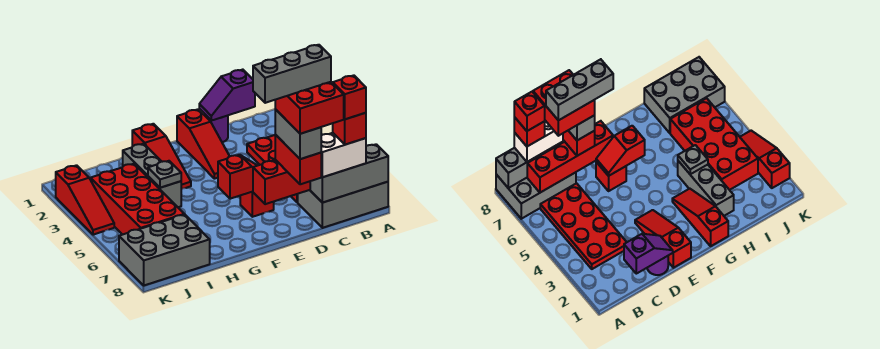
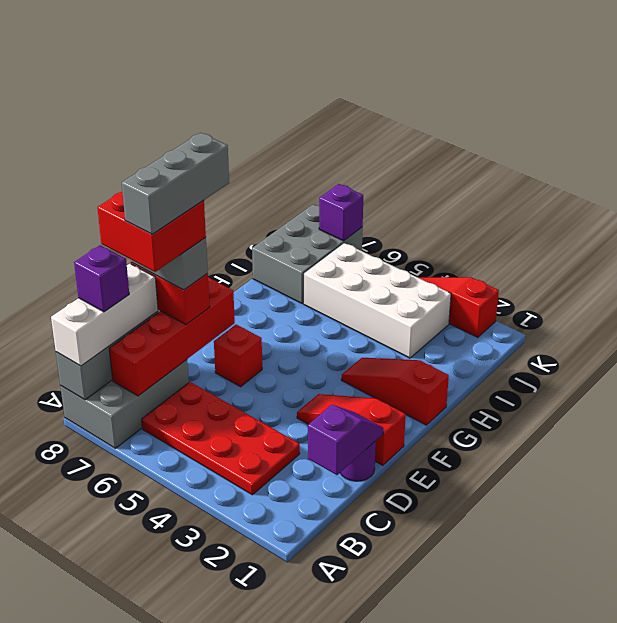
white 1x2 brick [321,133,366,177] -> white 1x3 brick [51,264,158,366]
red 1x1 brick [333,113,366,145] -> purple 1x1 brick [74,245,129,312]
red 1x1 brick [333,75,366,119] -> none
red 1x2 slope [218,155,257,199] -> none
grey 1x3 brick [123,144,181,207] -> none
grey 1x1 plate [148,161,181,188] -> none
red 2x4 brick [91,164,184,235] -> white 2x4 brick [304,243,451,358]
none -> purple 1x1 brick [319,184,363,241]

